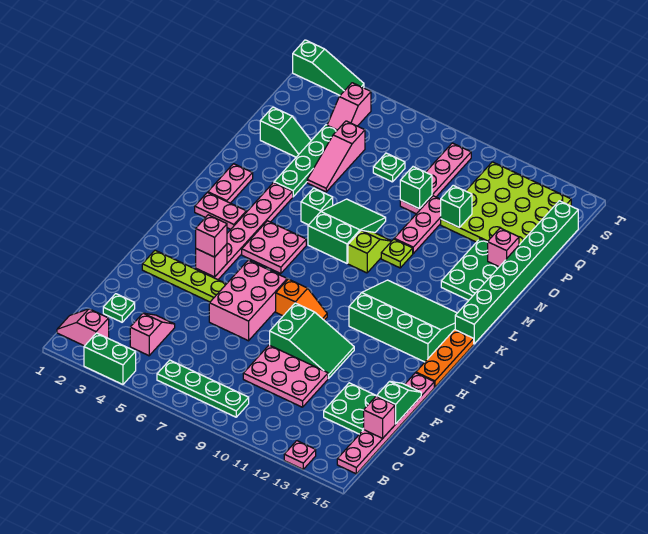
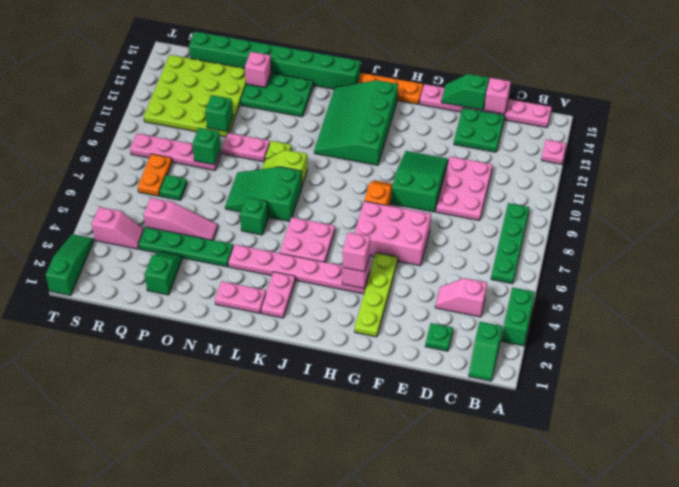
pink 1x2 slope [57,309,109,346] -> green 1x2 slope [469,322,502,381]
pink 1x3 plate [394,196,441,253] -> pink 1x2 plate [222,133,270,162]
none -> orange 1x2 plate [138,154,172,196]

